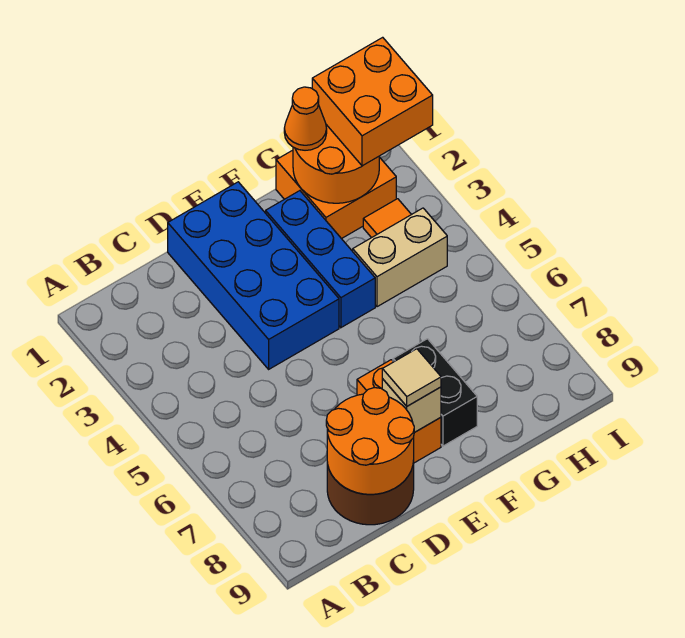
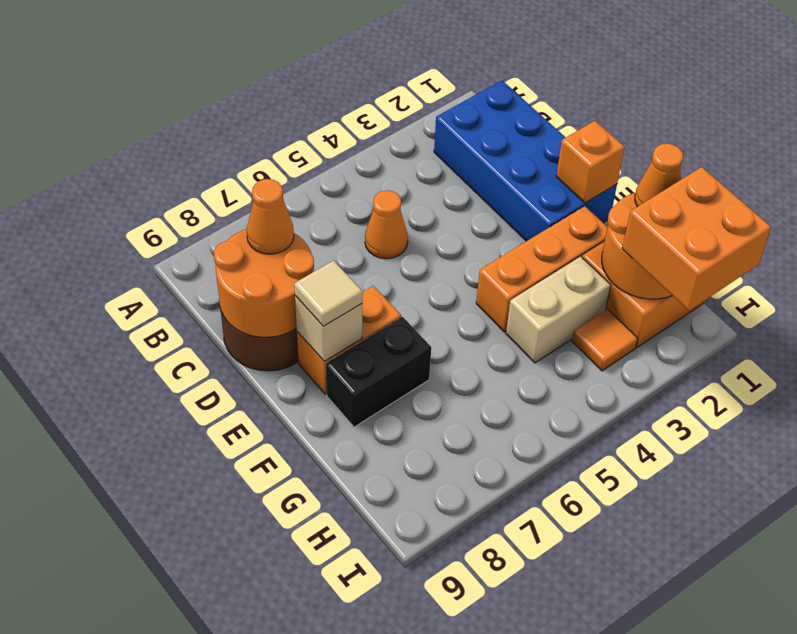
none -> orange 1x1 cone [365,190,408,259]
none -> orange 1x1 cone [247,179,294,254]
blue 2x4 brick [168,182,339,369] -> blue 2x4 brick turned to [434,81,617,241]
none -> orange 1x1 brick [556,121,625,203]
blue 1x3 brick [266,191,375,327] -> orange 1x3 brick [476,206,607,332]
tan 1x2 brick [353,208,447,307] -> tan 1x2 brick turned to [506,256,611,363]

